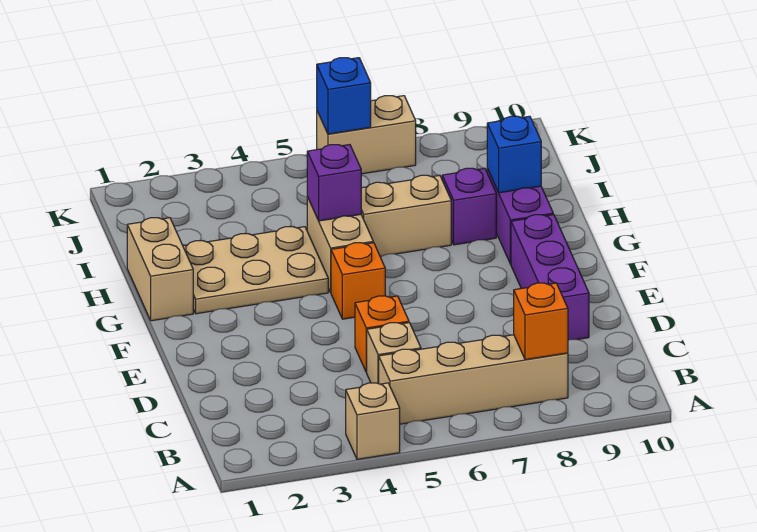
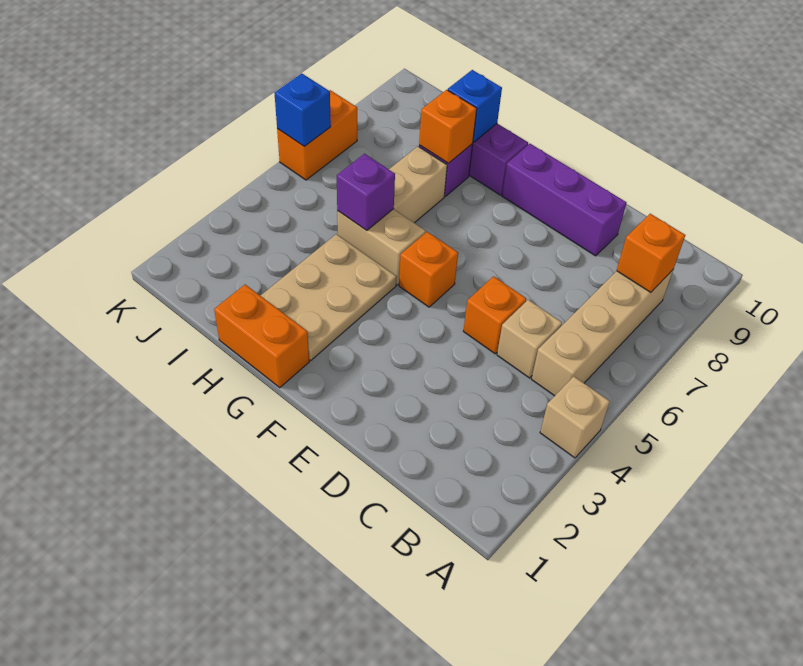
tan 1x2 brick [127,218,193,321] -> orange 1x2 brick [214,285,309,388]
none -> orange 1x1 brick [419,90,477,163]
tan 1x2 brick [317,96,416,174] -> orange 1x2 brick [277,90,357,180]

